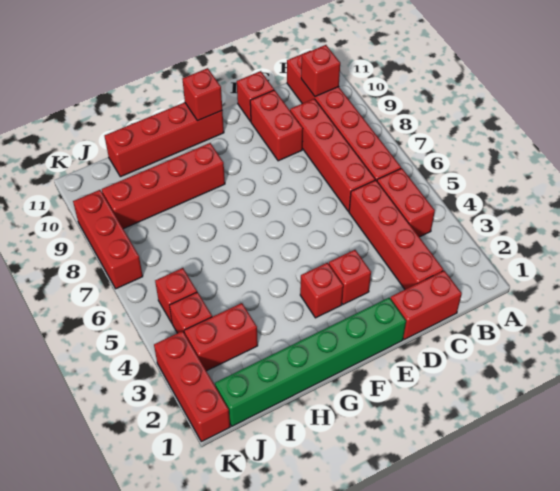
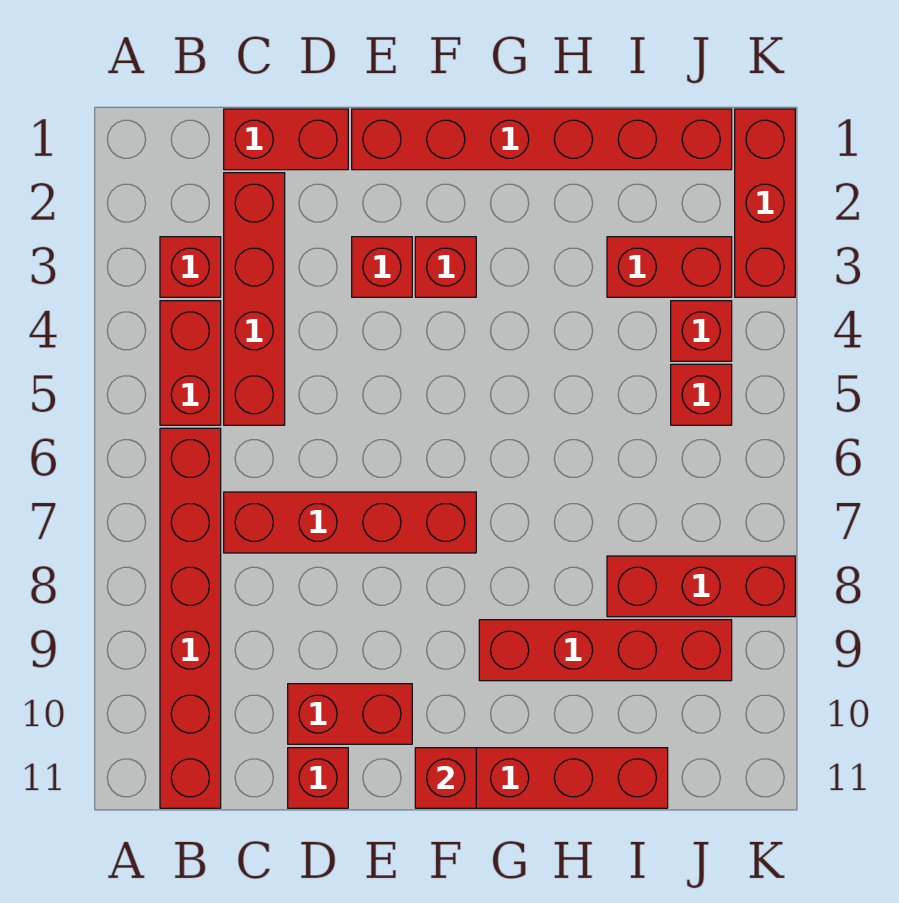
red 1x1 brick [301,45,340,97] -> red 1x1 brick moved to [160,237,221,297]
red 1x4 brick [290,99,375,212] -> red 1x4 brick turned to [224,492,476,553]
red 1x2 brick [250,90,303,161] -> red 1x2 brick turned to [288,684,412,744]
green 1x6 brick [215,298,406,426] -> red 1x6 brick [352,109,732,170]
red 1x3 brick [73,190,143,289] -> red 1x3 brick turned to [607,556,795,617]

